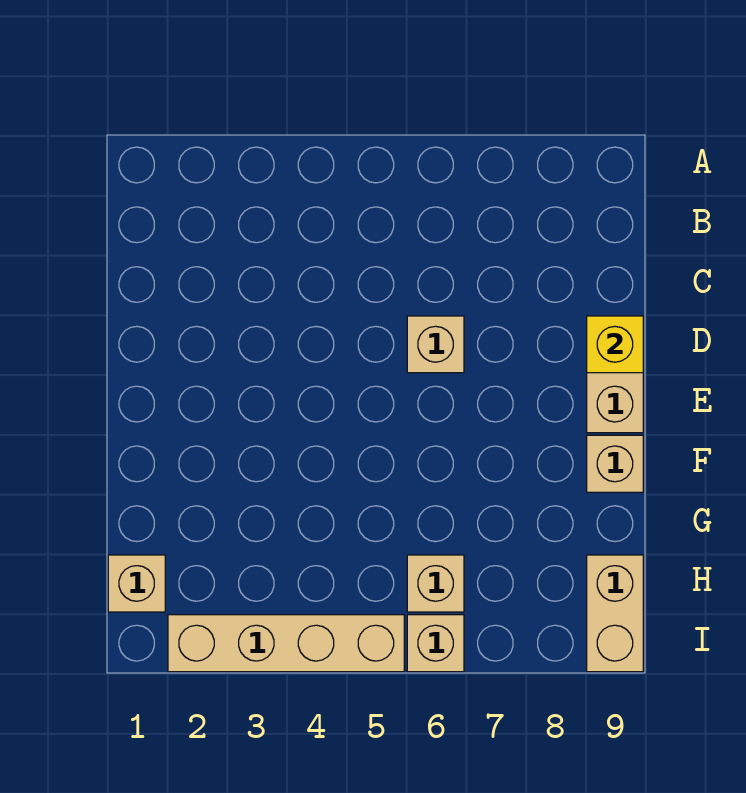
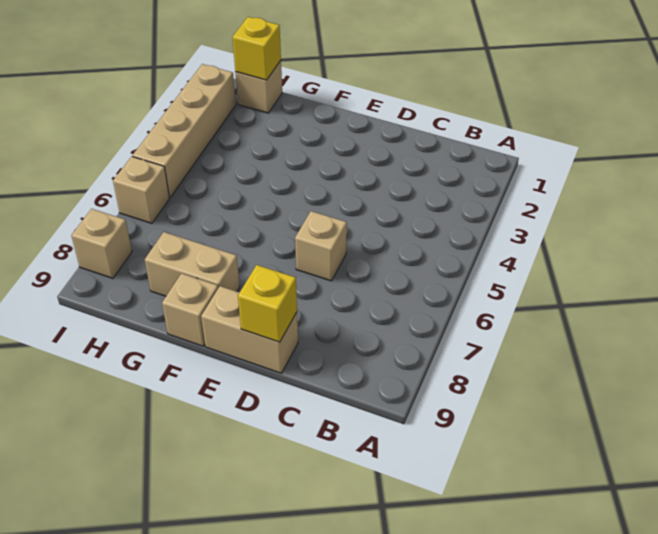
none -> yellow 1x1 brick [233,17,281,80]
tan 1x1 brick [407,555,464,612] -> tan 1x1 brick moved to [71,209,132,278]
tan 1x2 brick [587,555,643,672] -> tan 1x2 brick moved to [145,232,240,296]

